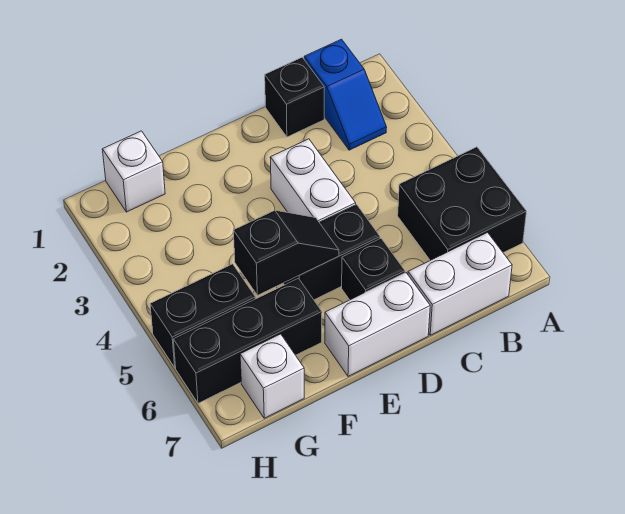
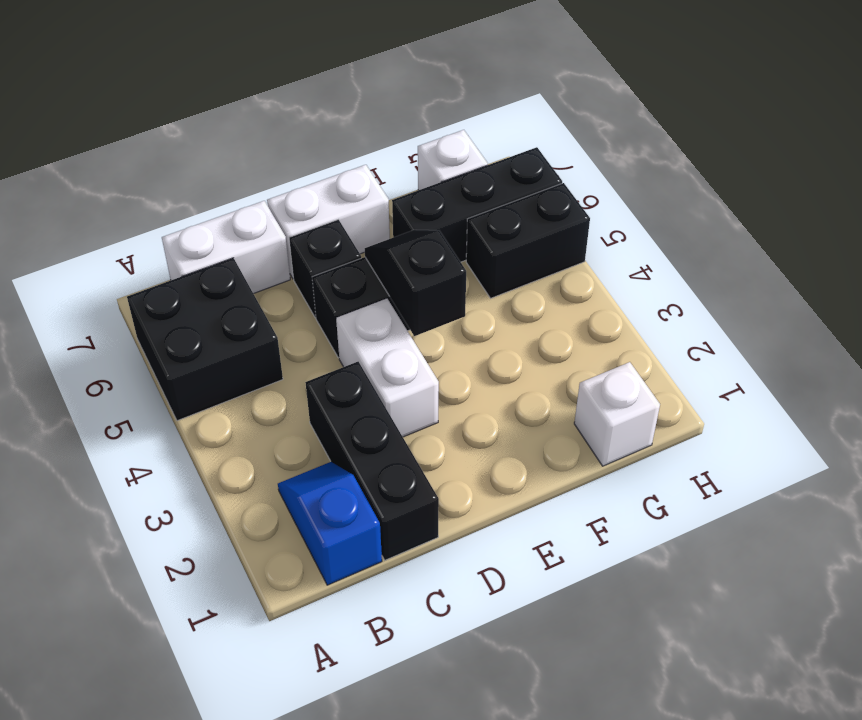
black 1x1 brick [265,57,324,137] -> black 1x3 brick [305,362,439,560]
black 1x2 slope [233,210,339,295] -> black 1x2 slope turned to [365,230,466,336]

